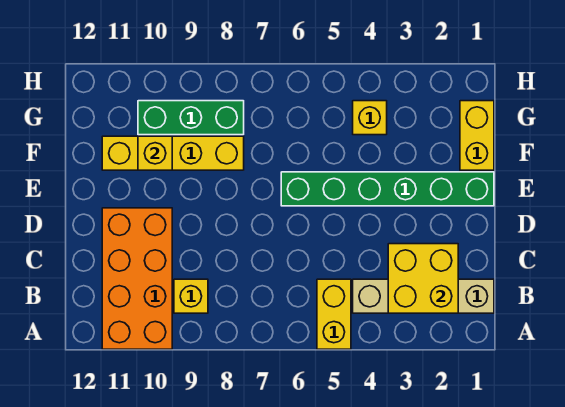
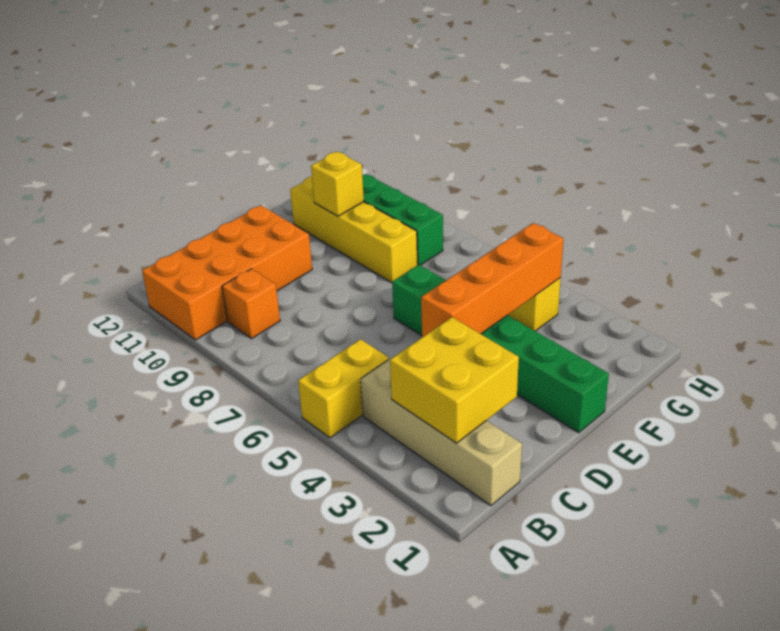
yellow 1x1 brick [174,279,208,313] -> orange 1x1 brick [222,269,280,339]
none -> orange 1x4 brick [421,223,563,337]
yellow 1x2 brick [460,101,494,170] -> none

